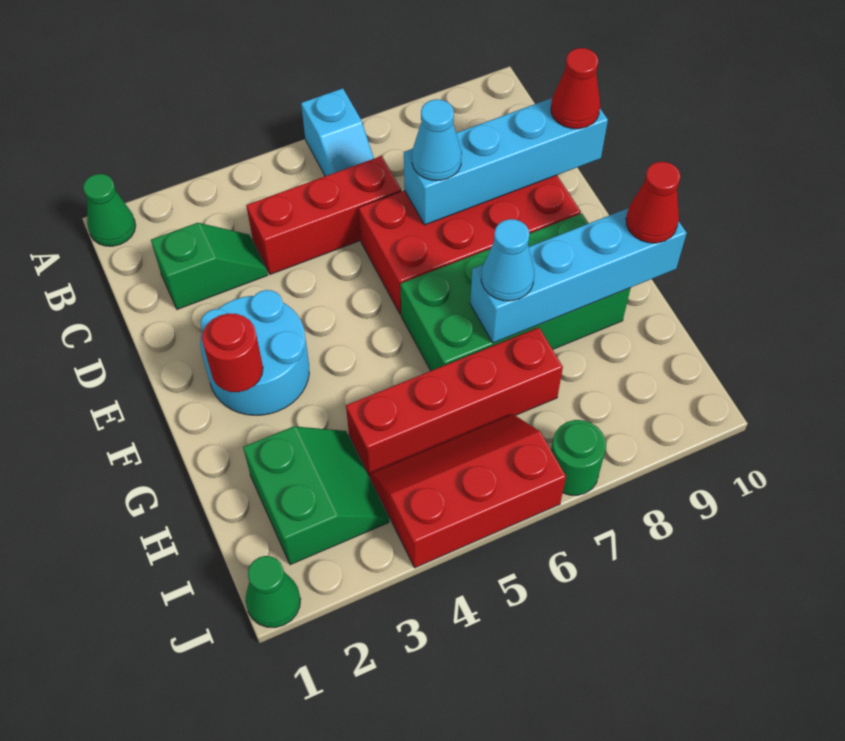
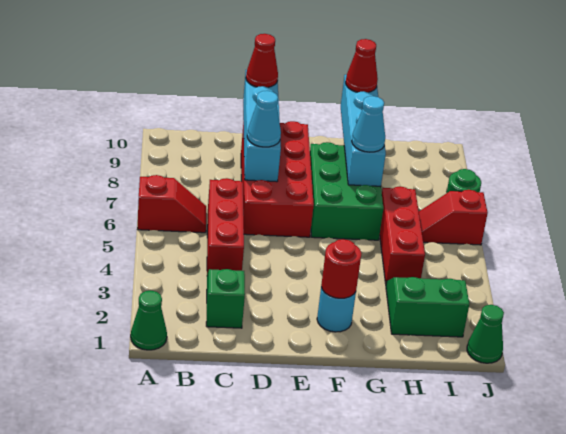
cyan 1x2 slope [301,88,374,176] -> red 1x2 slope [138,175,206,233]
cyan 2x2 round brick [200,290,309,415] -> cyan 1x1 round brick [317,287,356,332]
green 2x4 brick [400,213,631,371] -> green 2x3 brick [310,142,384,240]
red 1x4 brick [346,327,563,476] -> red 1x3 brick [380,186,425,284]
red 2x3 slope [370,414,566,568] -> red 1x2 slope [419,190,488,245]

